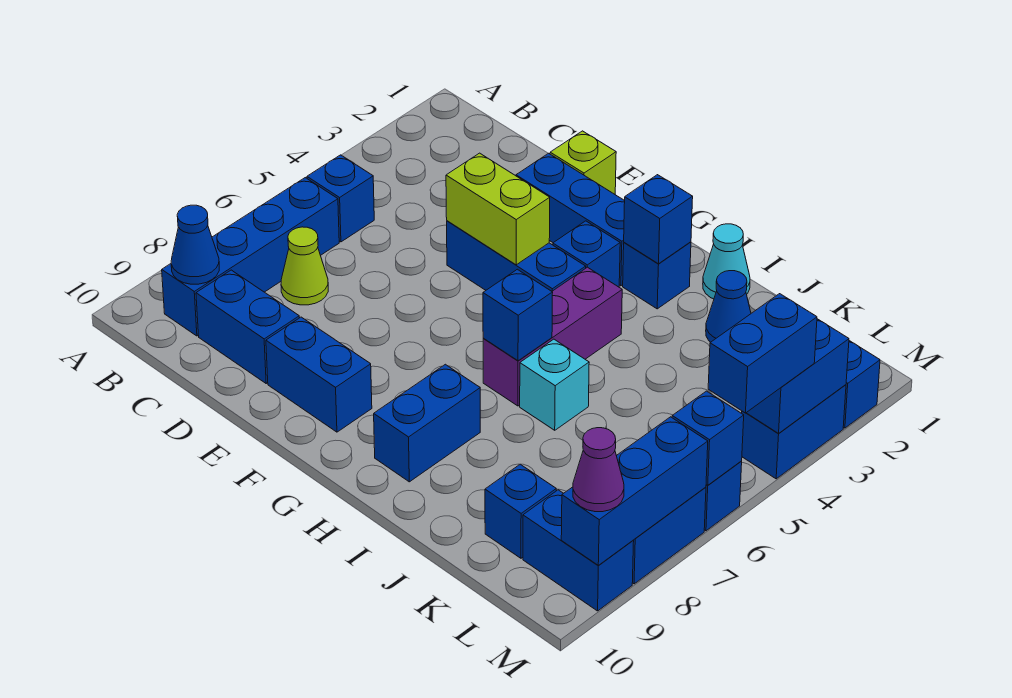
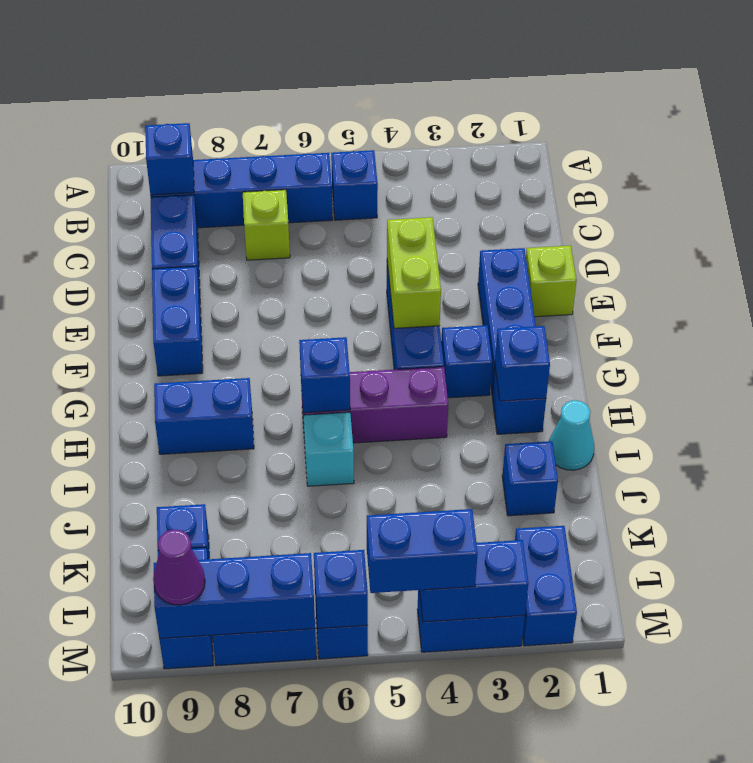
blue 1x1 cone [171,205,219,284] -> blue 1x1 brick [145,123,194,195]
lime 1x1 cone [281,227,328,305] -> lime 1x1 brick [243,190,290,260]
blue 1x1 cone [706,271,751,342] -> blue 1x1 brick [502,441,558,516]

